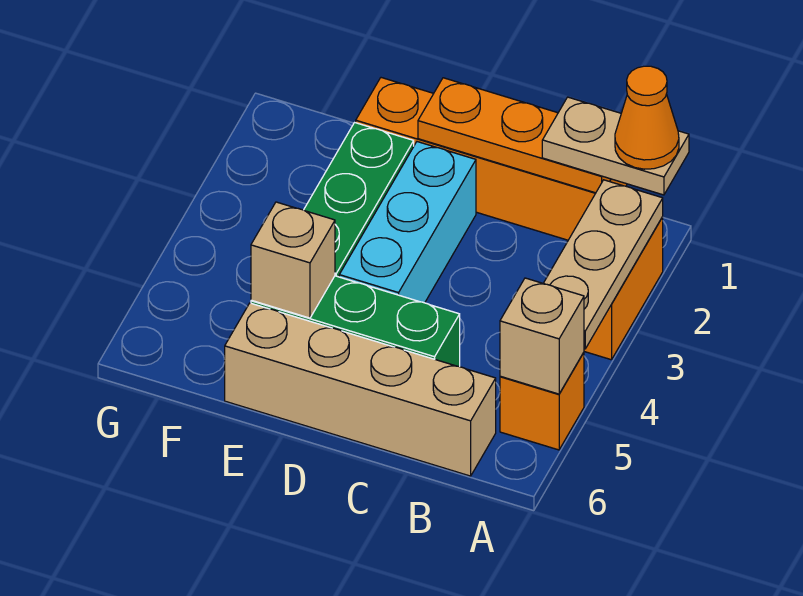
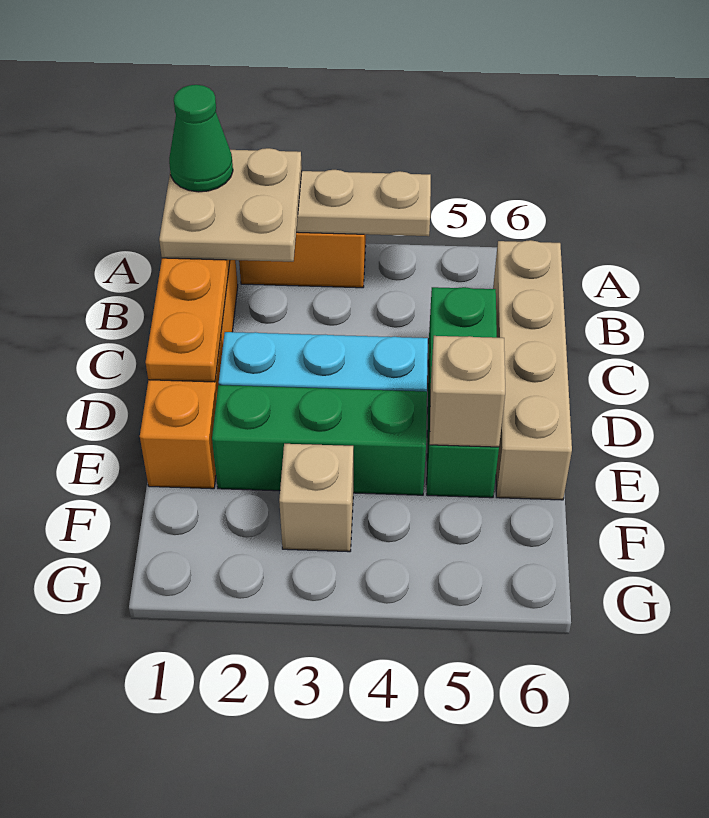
tan 1x2 plate [542,97,689,195] -> tan 2x2 plate [159,148,302,262]
orange 1x1 cone [615,66,679,169] -> green 1x1 cone [169,85,233,192]
orange 1x1 brick [500,353,584,450] -> none
tan 1x1 brick [500,278,584,394] -> tan 1x1 brick moved to [279,444,353,552]

